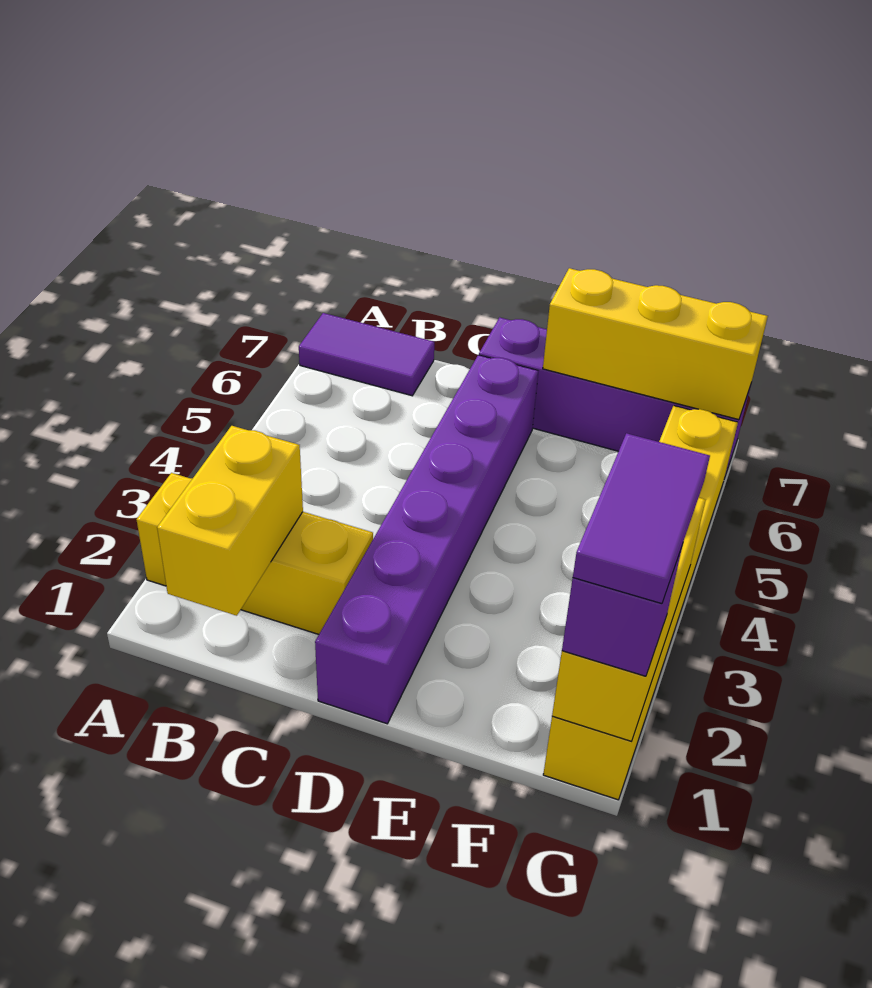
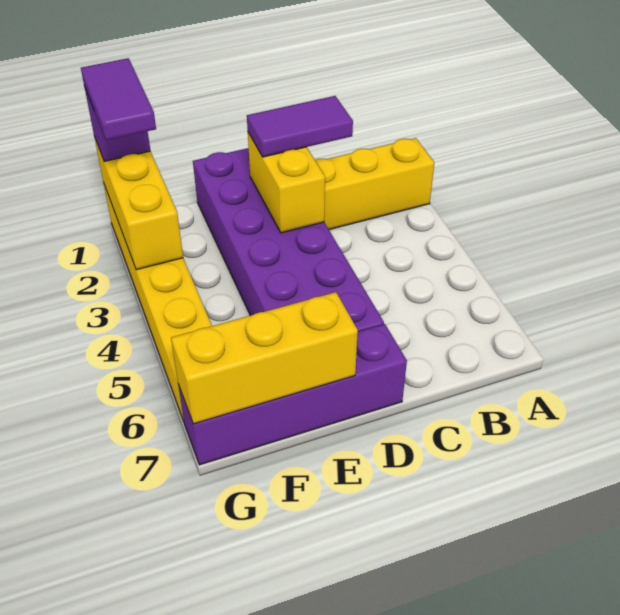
purple 1x2 tile [299,313,434,396] -> purple 1x2 tile moved to [247,96,353,157]
yellow 1x2 brick [157,426,303,616] -> yellow 1x2 brick moved to [248,133,325,233]
purple 1x6 brick [315,355,538,724] -> purple 2x6 brick [193,148,384,332]

